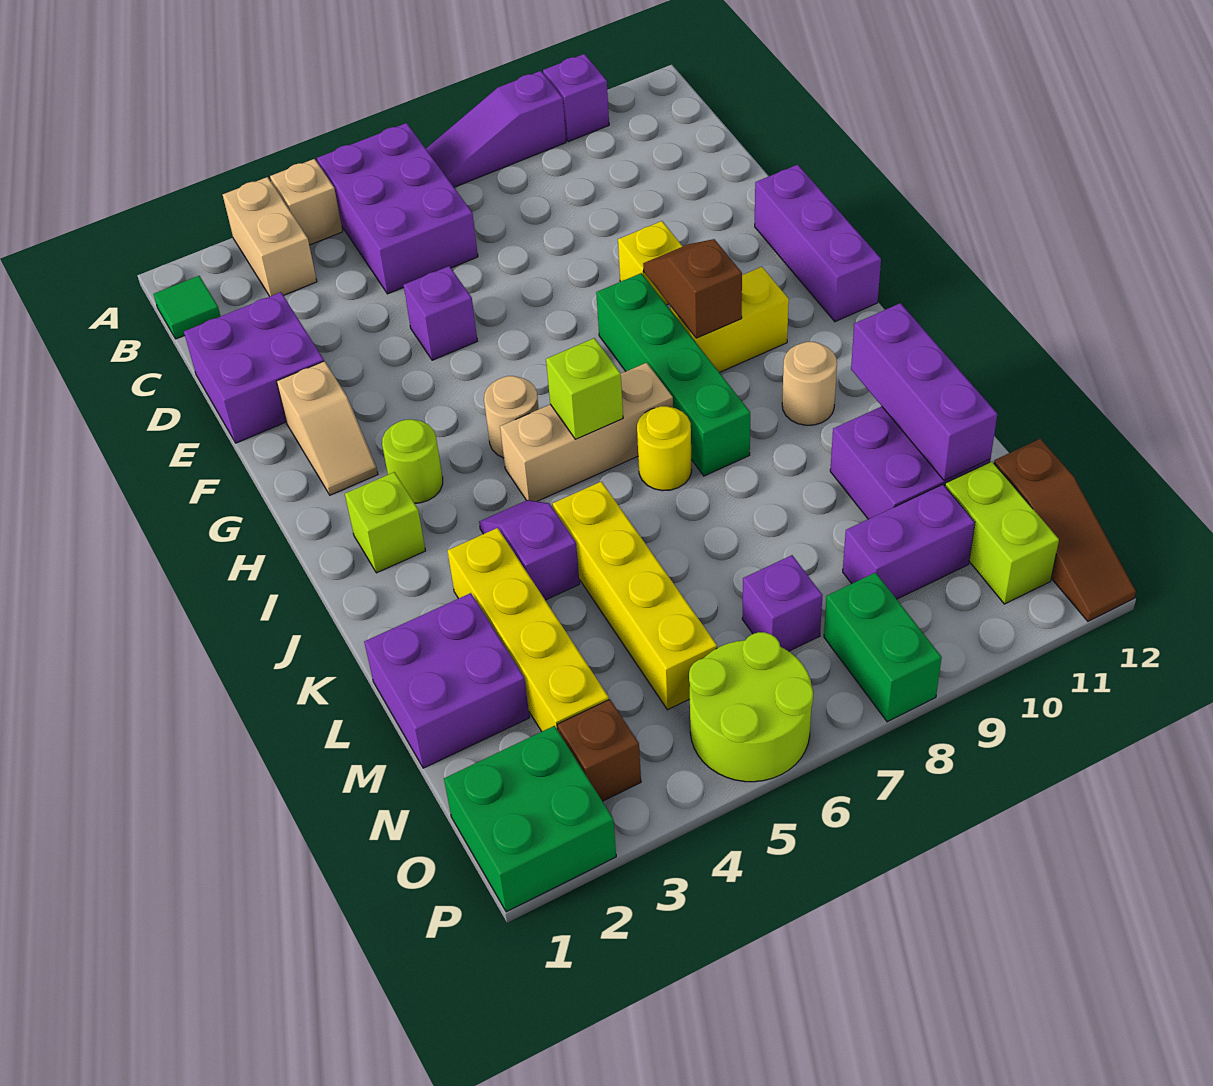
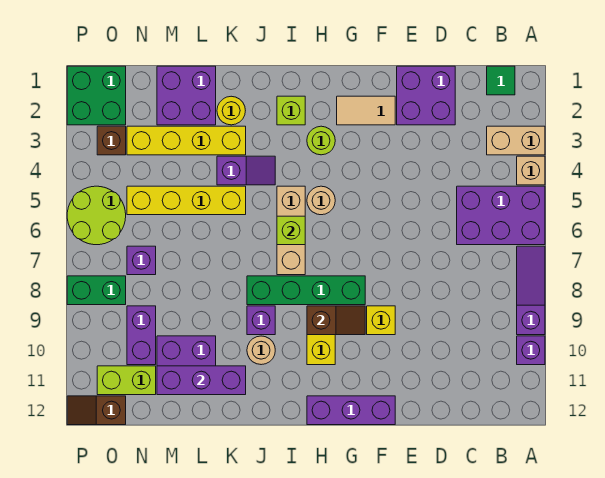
purple 1x1 brick [404,266,477,360] -> purple 1x1 brick moved to [247,306,275,335]
tan 1x2 slope [276,361,378,495] -> tan 1x2 tile [337,96,395,125]
yellow 1x1 round brick [637,406,692,491] -> yellow 1x1 round brick moved to [217,96,245,125]
brown 1x3 slope [994,439,1136,621] -> brown 1x2 slope [67,396,126,425]

